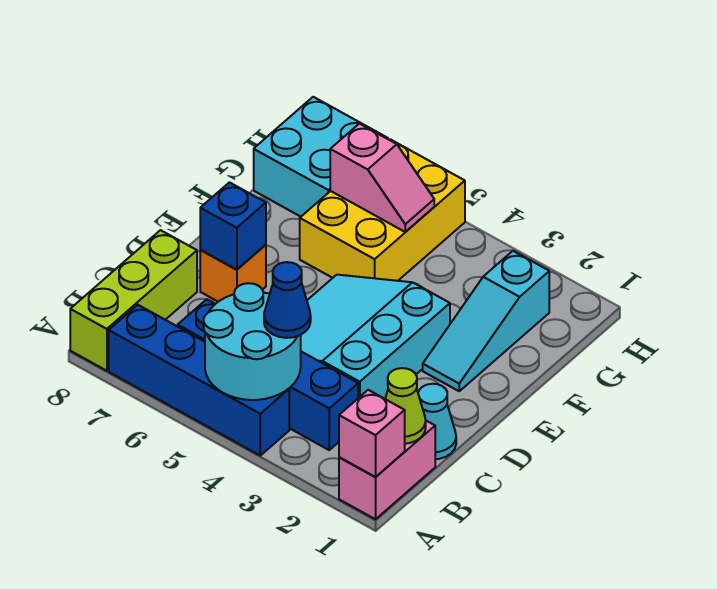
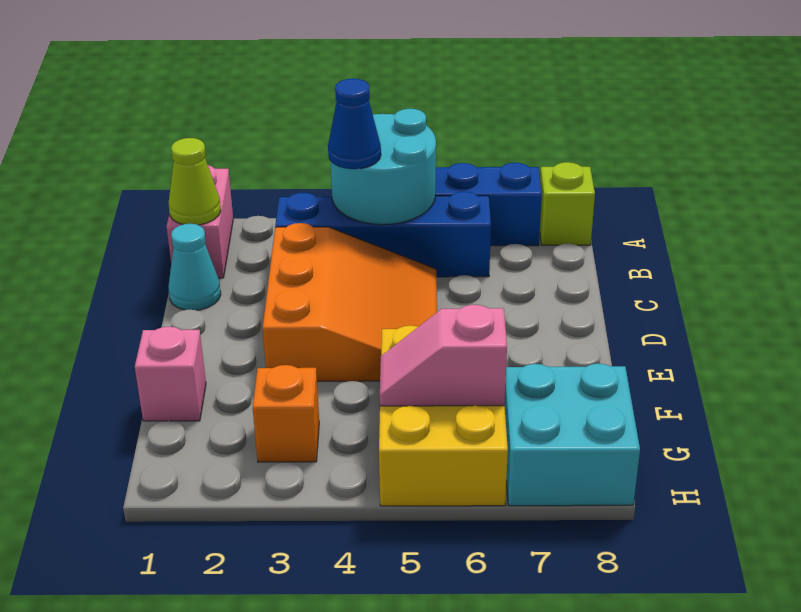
pink 1x1 brick [339,390,405,477] -> pink 1x1 brick moved to [135,327,206,421]
lime 1x3 brick [70,230,197,371] -> lime 1x1 brick [540,162,595,245]
cyan 3x3 slope [301,275,450,399] -> orange 3x3 slope [263,223,437,381]
orange 1x1 brick [200,245,266,302] -> orange 1x1 brick moved to [253,365,319,462]
blue 1x1 brick [200,182,266,270] -> none
cyan 1x3 slope [423,251,549,391] -> none

